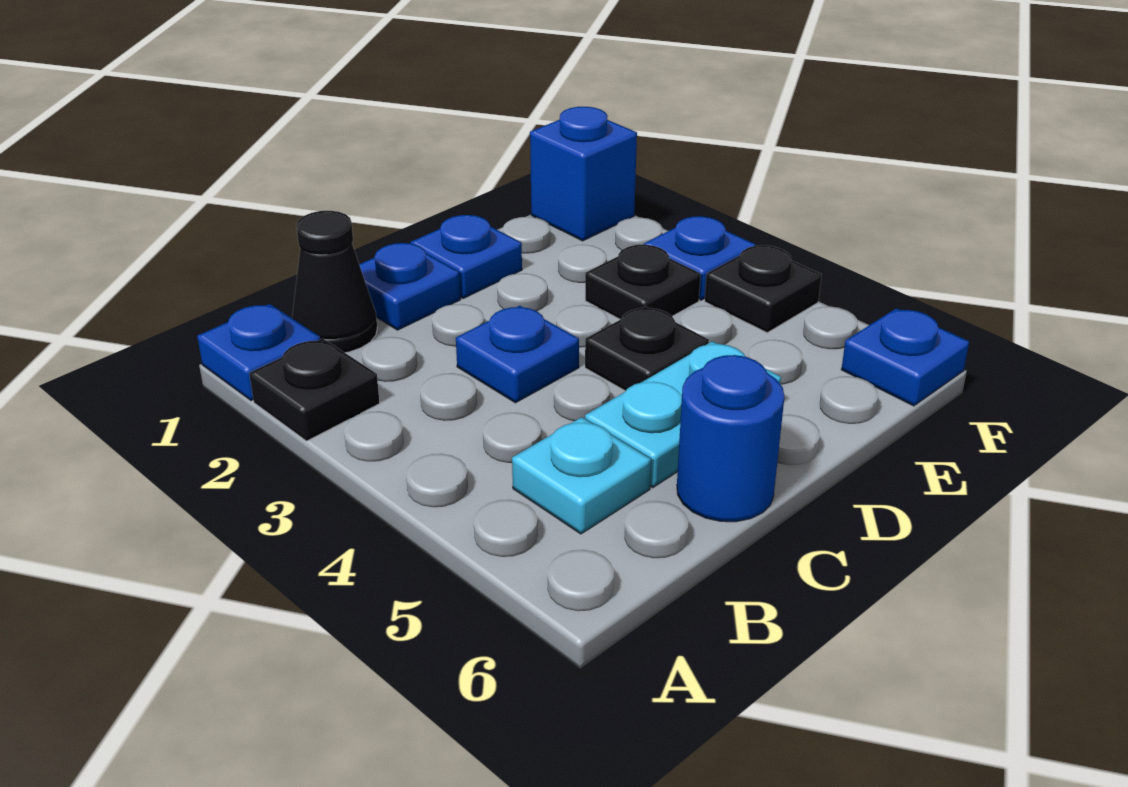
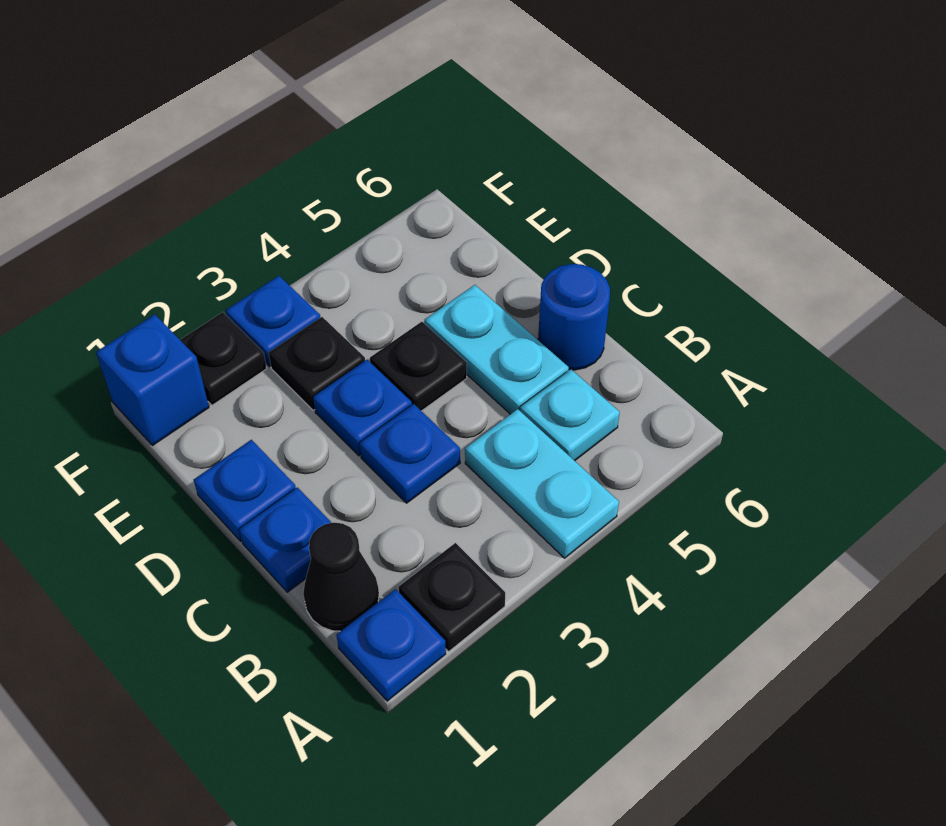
none -> cyan 1x2 plate [465,409,619,558]
black 1x1 plate [705,245,822,333] -> black 1x1 plate moved to [180,312,267,405]
blue 1x1 plate [841,308,969,406] -> blue 1x1 plate moved to [313,360,412,456]

